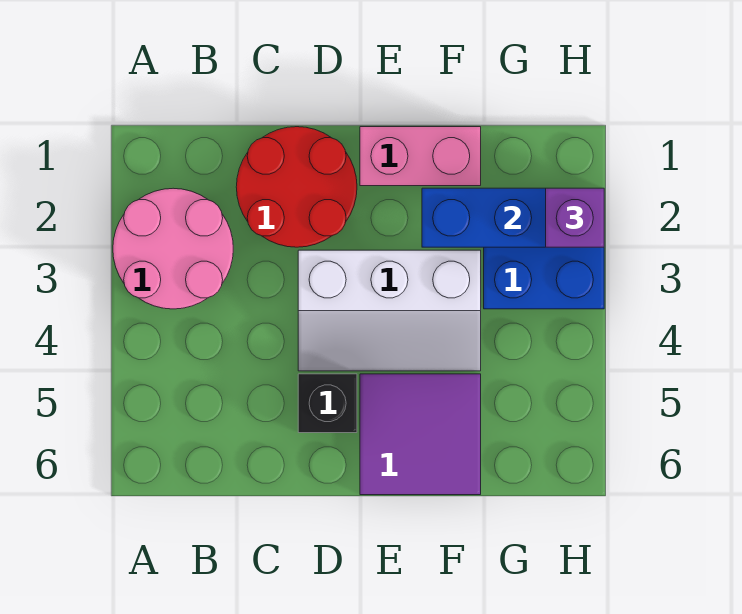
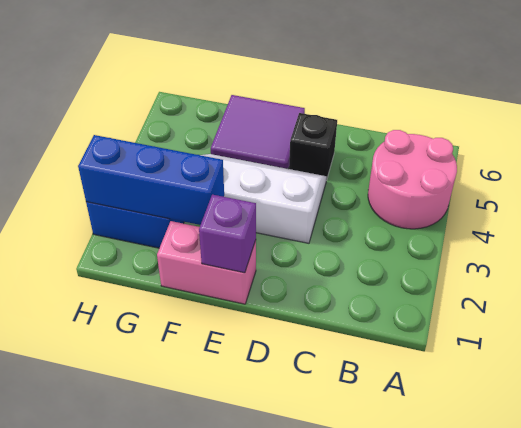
pink 2x2 round brick [113,188,233,309] -> pink 2x2 round brick moved to [368,130,457,229]
red 2x2 round brick [236,127,357,247] -> none
purple 1x1 brick [546,188,604,247] -> purple 1x1 brick moved to [199,195,256,273]

